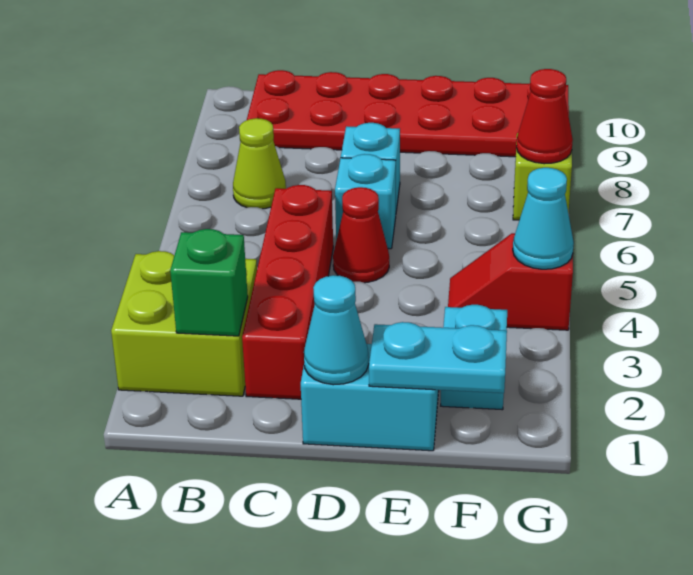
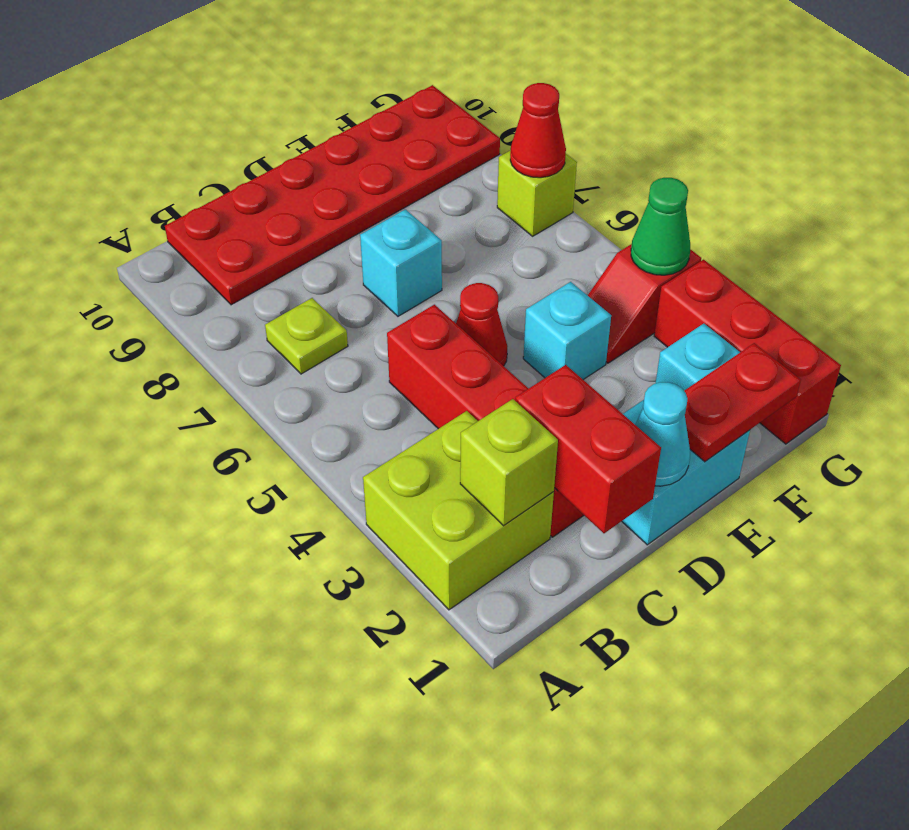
green 1x1 brick [170,229,248,336] -> lime 1x1 brick [460,399,558,526]
lime 1x1 cone [233,118,286,209] -> lime 1x1 plate [265,298,348,374]
none -> red 1x2 brick [515,365,661,533]
cyan 1x1 brick [335,154,396,249] -> cyan 1x1 brick moved to [523,282,611,380]
cyan 1x2 plate [369,322,507,393] -> red 1x2 plate [684,343,801,462]
none -> red 1x3 brick [654,260,841,444]
cyan 1x1 cone [513,168,574,269] -> green 1x1 cone [631,178,690,275]

